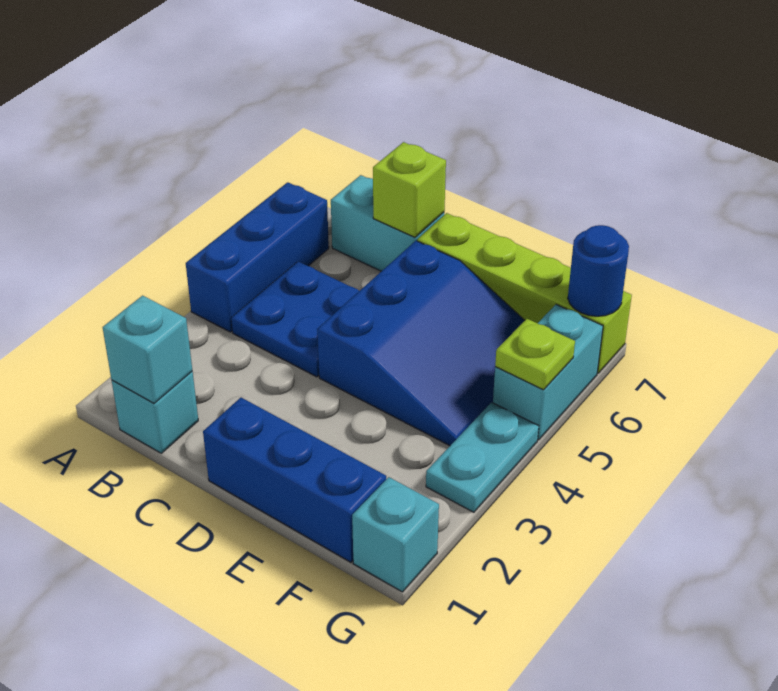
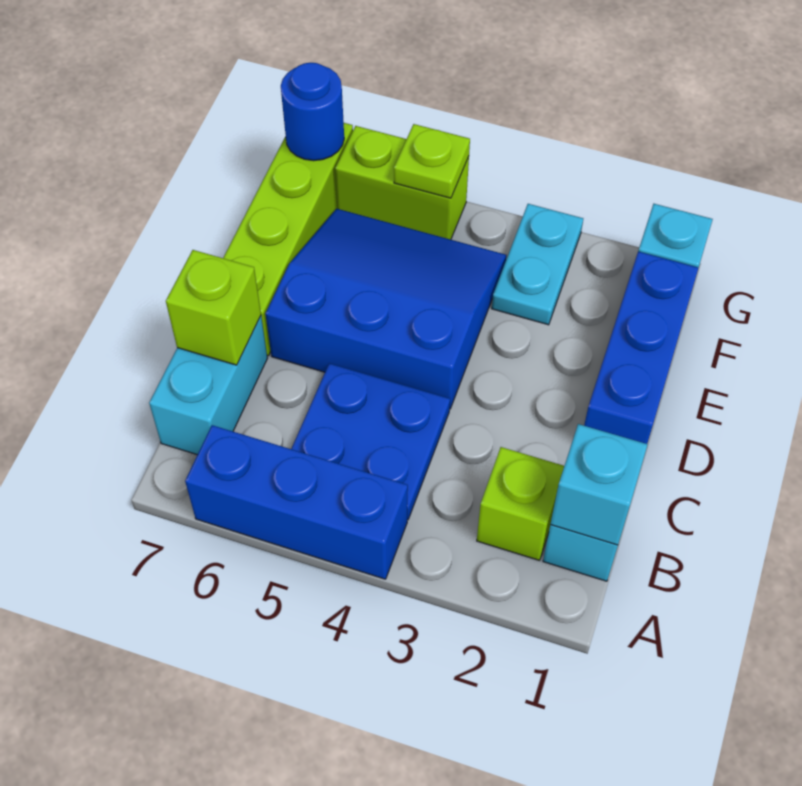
none -> lime 1x1 brick [477,447,564,560]
cyan 1x2 plate [426,402,539,512] -> cyan 1x2 plate turned to [492,204,583,325]
cyan 1x2 brick [493,305,603,440] -> lime 1x2 brick [335,126,469,240]

